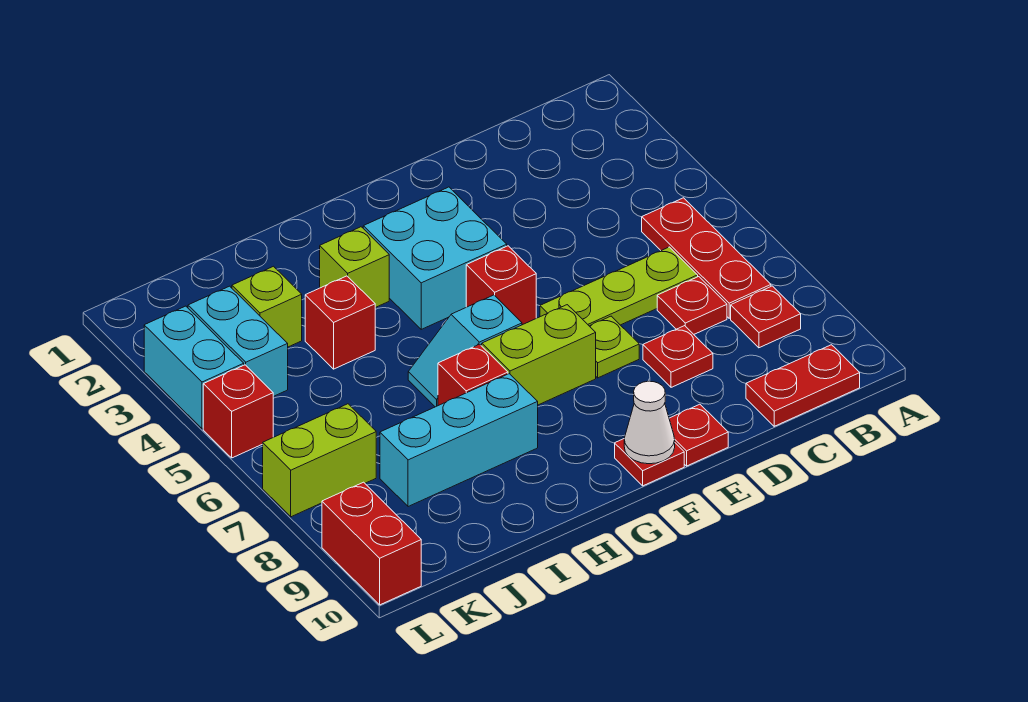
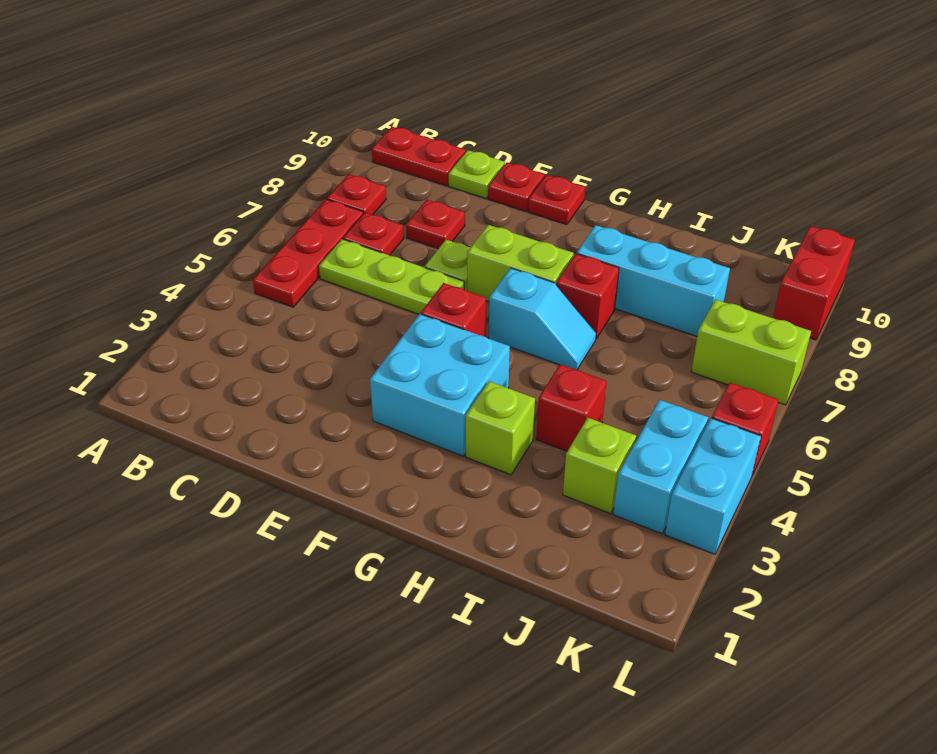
none -> lime 1x1 plate [449,150,505,198]
white 1x1 cone [624,381,675,464] -> none

